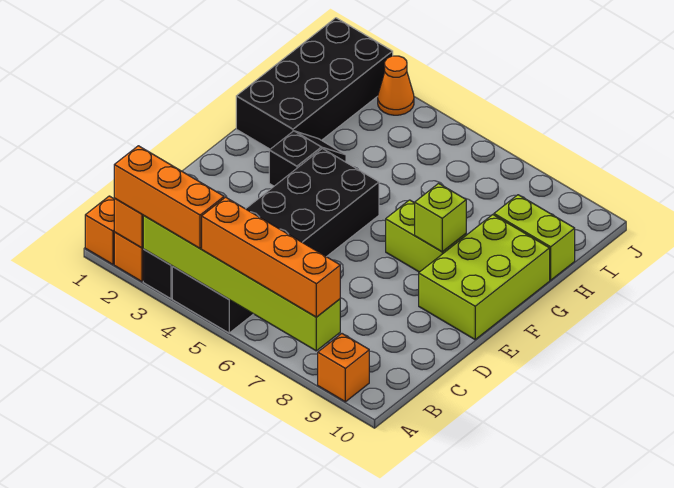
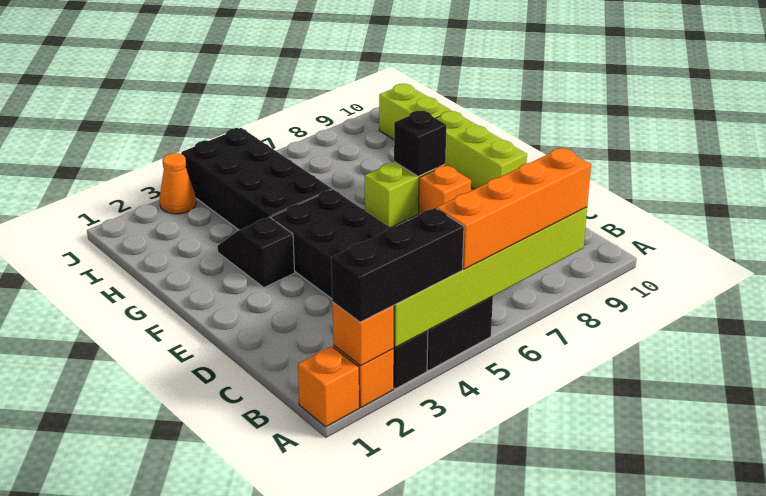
orange 1x3 brick [114,146,224,248] -> black 1x3 brick [331,208,464,322]
orange 1x1 brick [318,334,369,402] -> orange 1x1 brick moved to [419,165,471,215]
lime 2x3 brick [419,215,550,339] -> lime 1x3 brick [436,111,527,189]
lime 1x1 brick [415,183,466,252] -> black 1x1 brick [394,111,446,176]
black 2x4 brick [236,18,393,149] -> black 2x4 brick moved to [181,128,332,230]
lime 1x2 brick [494,195,575,280] -> lime 1x2 brick turned to [379,84,451,139]

